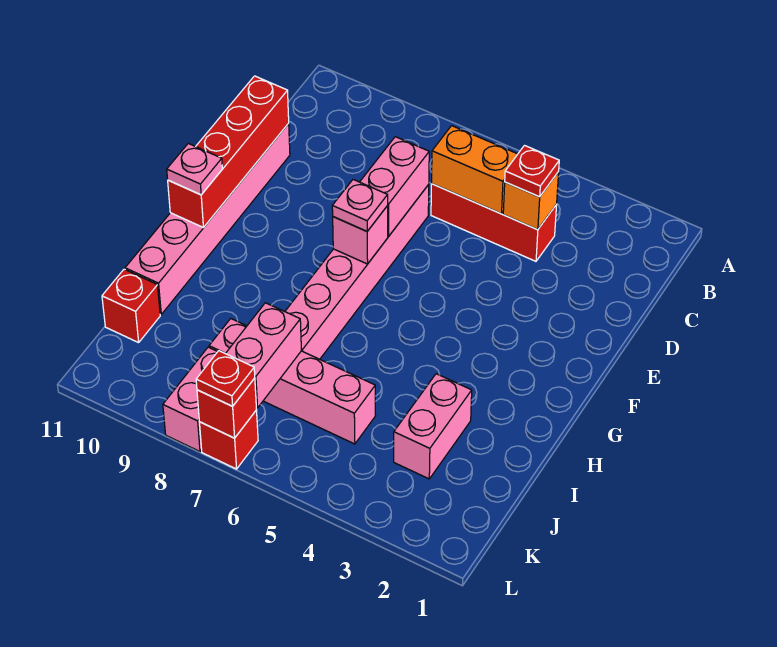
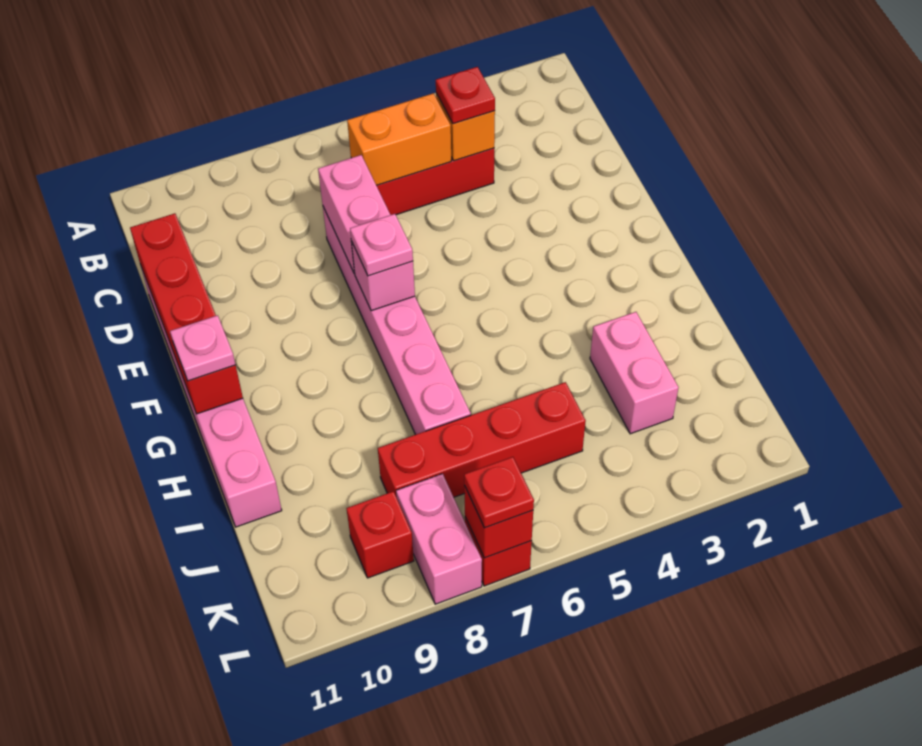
pink 1x4 brick [209,319,376,444] -> red 1x4 brick [378,382,586,497]
pink 1x2 brick [225,303,301,408] -> none
red 1x1 brick [102,269,160,343] -> red 1x1 brick moved to [346,491,414,578]

